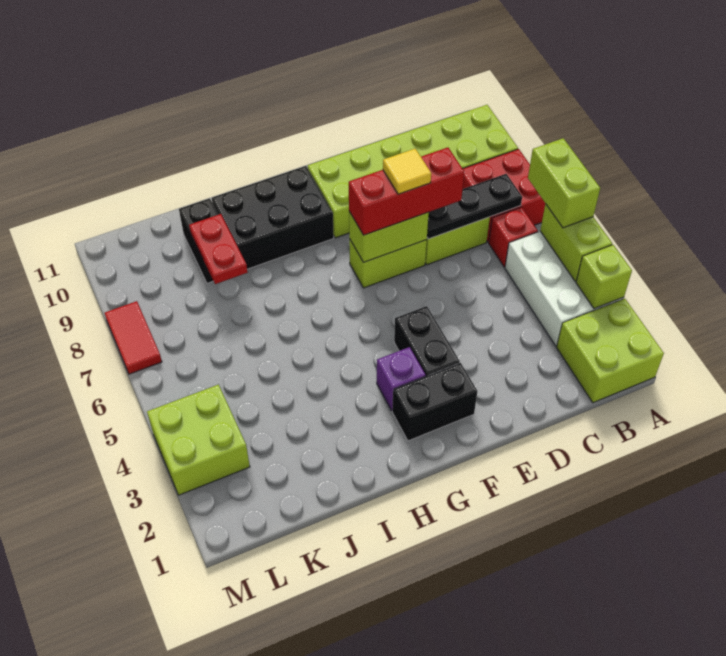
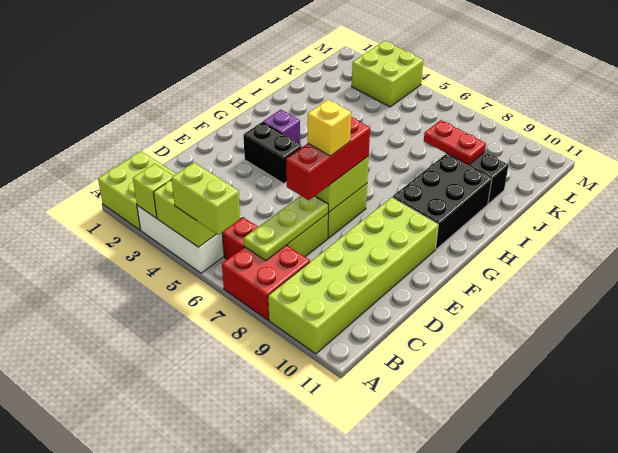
black 1x3 plate [427,174,522,239] -> lime 1x3 plate [244,196,328,261]
yellow 1x1 tile [383,149,431,194] -> yellow 1x1 brick [308,100,351,156]
black 1x2 brick [392,363,477,441] -> none
red 1x2 tile [105,301,162,374] -> none

